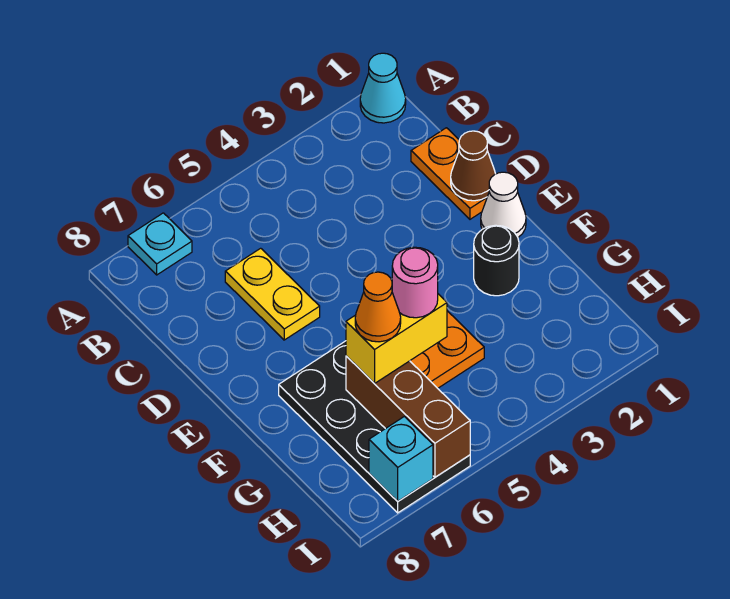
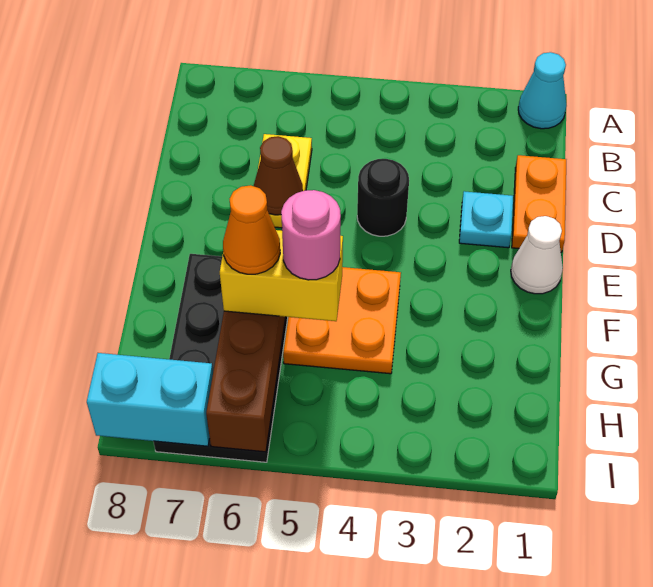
cyan 1x1 plate [128,213,192,275] -> cyan 1x1 plate moved to [459,191,513,248]
brown 1x1 cone [451,131,495,201] -> brown 1x1 cone moved to [254,136,303,215]
black 1x1 round brick [474,225,519,296] -> black 1x1 round brick moved to [357,159,409,236]
cyan 1x1 brick [369,416,433,501] -> cyan 1x2 brick [87,353,213,446]

